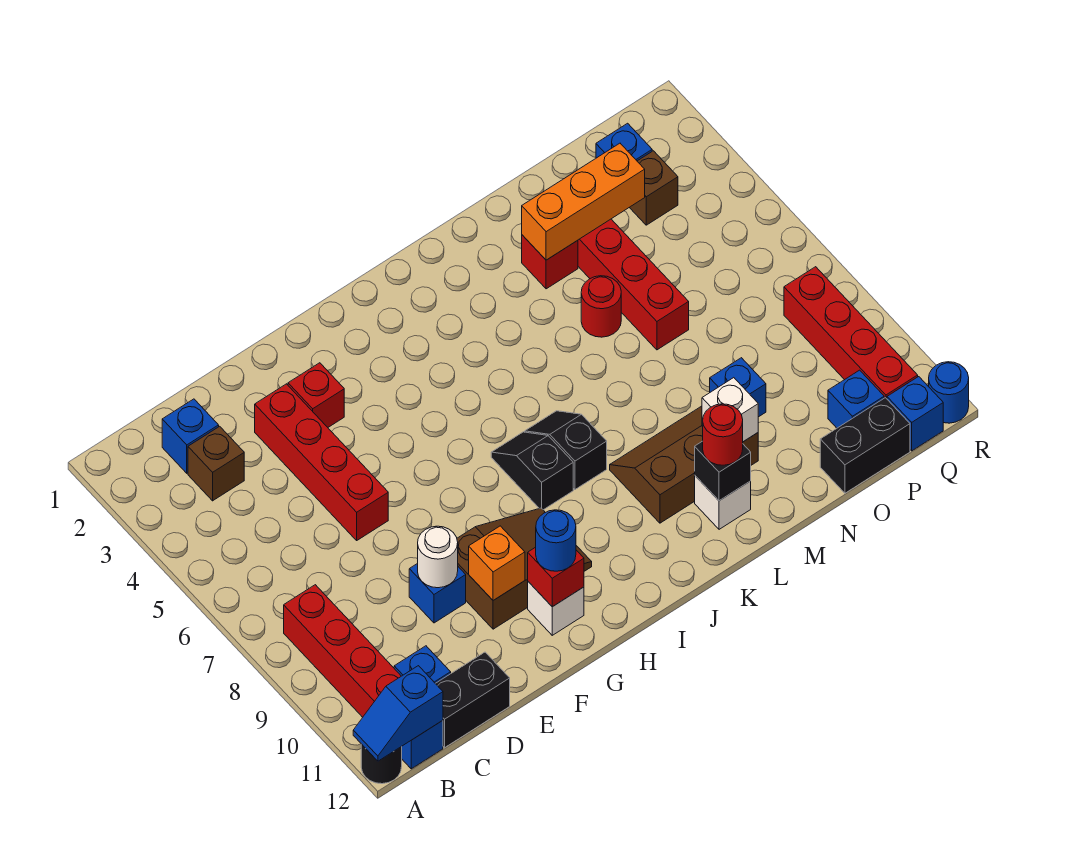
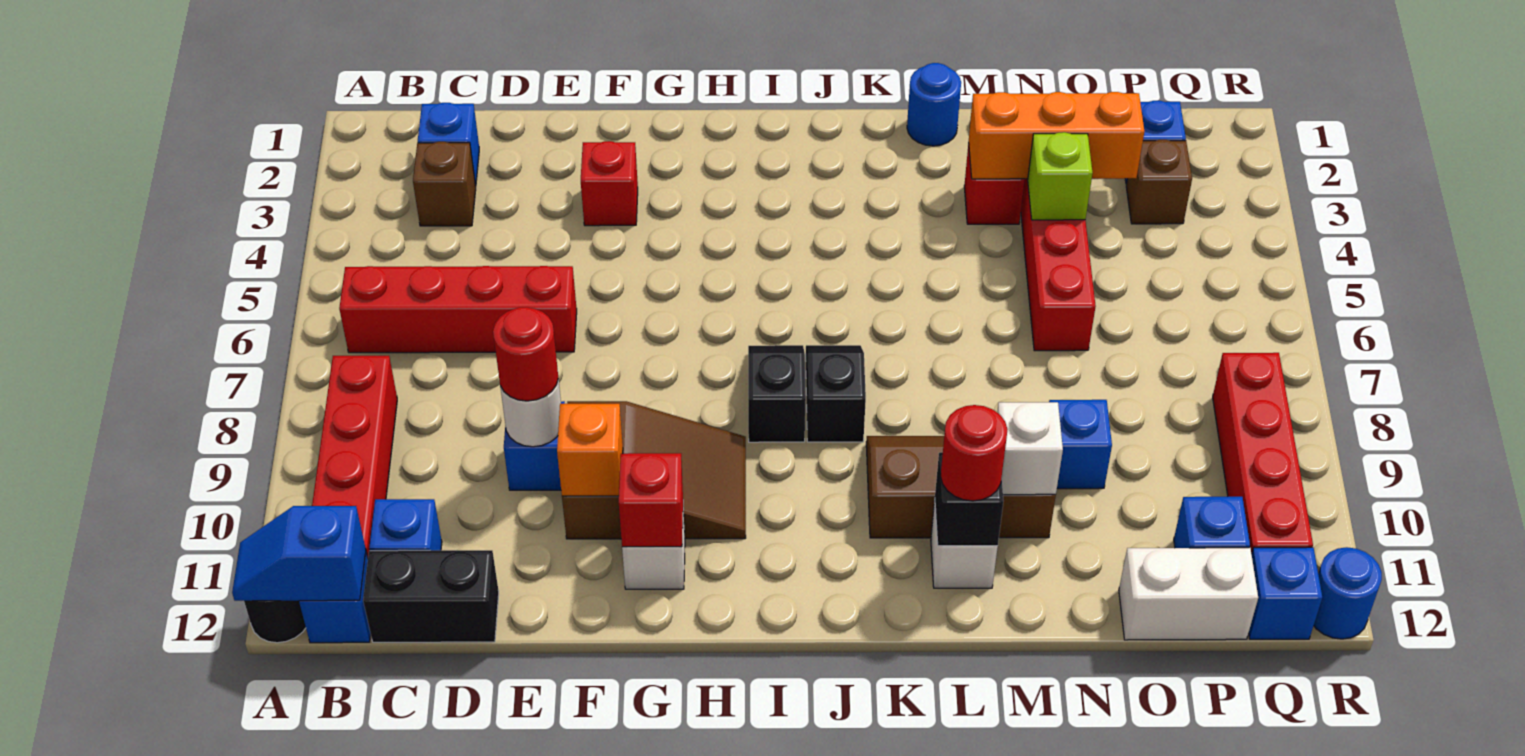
red 1x4 brick [255,384,388,540] -> red 1x4 brick turned to [339,266,577,353]
blue 1x1 round brick [536,510,576,571] -> blue 1x1 round brick moved to [907,63,961,146]
red 1x1 round brick [581,276,621,337] -> red 1x1 round brick moved to [493,307,558,401]
none -> lime 1x1 brick [1028,132,1093,220]
black 1x2 brick [820,398,910,493] -> white 1x2 brick [1119,548,1258,640]

